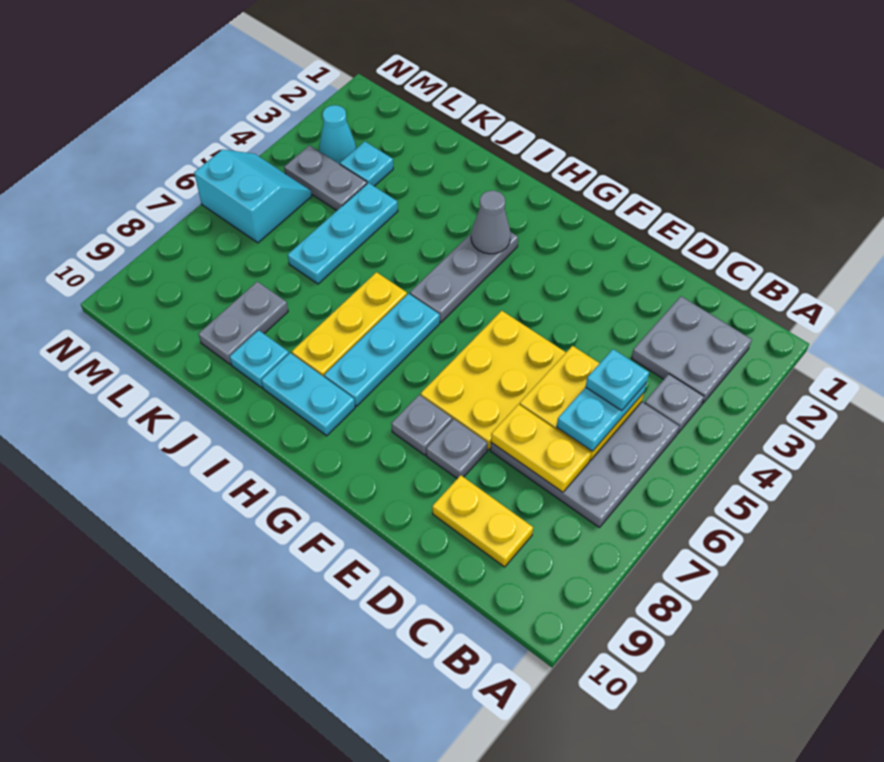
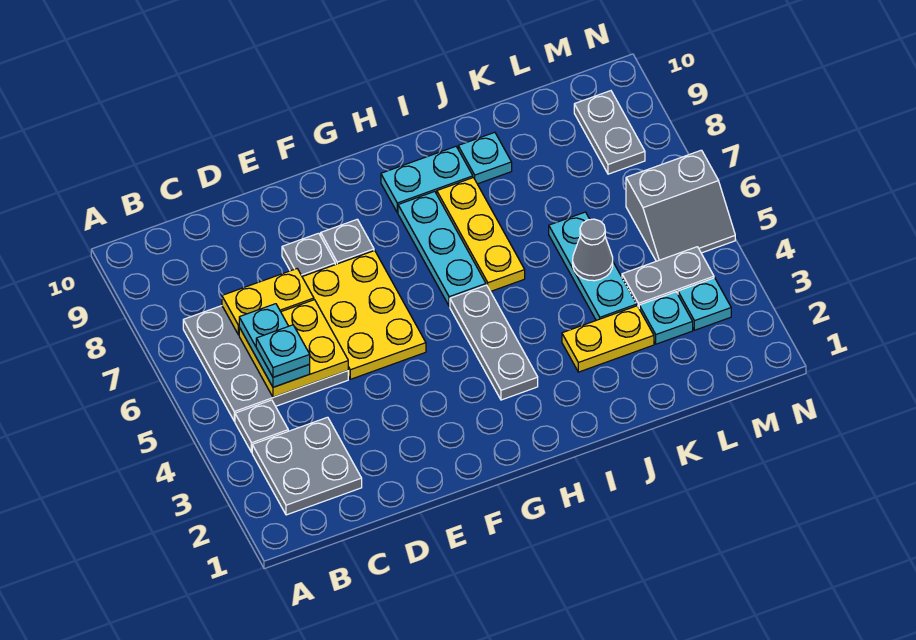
yellow 1x2 plate [432,475,533,567] -> yellow 1x2 plate moved to [562,306,654,372]
grey 1x1 cone [471,191,511,254] -> grey 1x1 cone moved to [573,219,613,281]
grey 1x2 plate [198,282,288,365] -> grey 1x2 plate moved to [574,91,645,174]
cyan 1x1 cone [319,105,356,164] -> cyan 1x1 plate [678,278,731,330]
cyan 2x2 slope [194,149,312,243] -> grey 2x2 slope [626,150,735,261]

